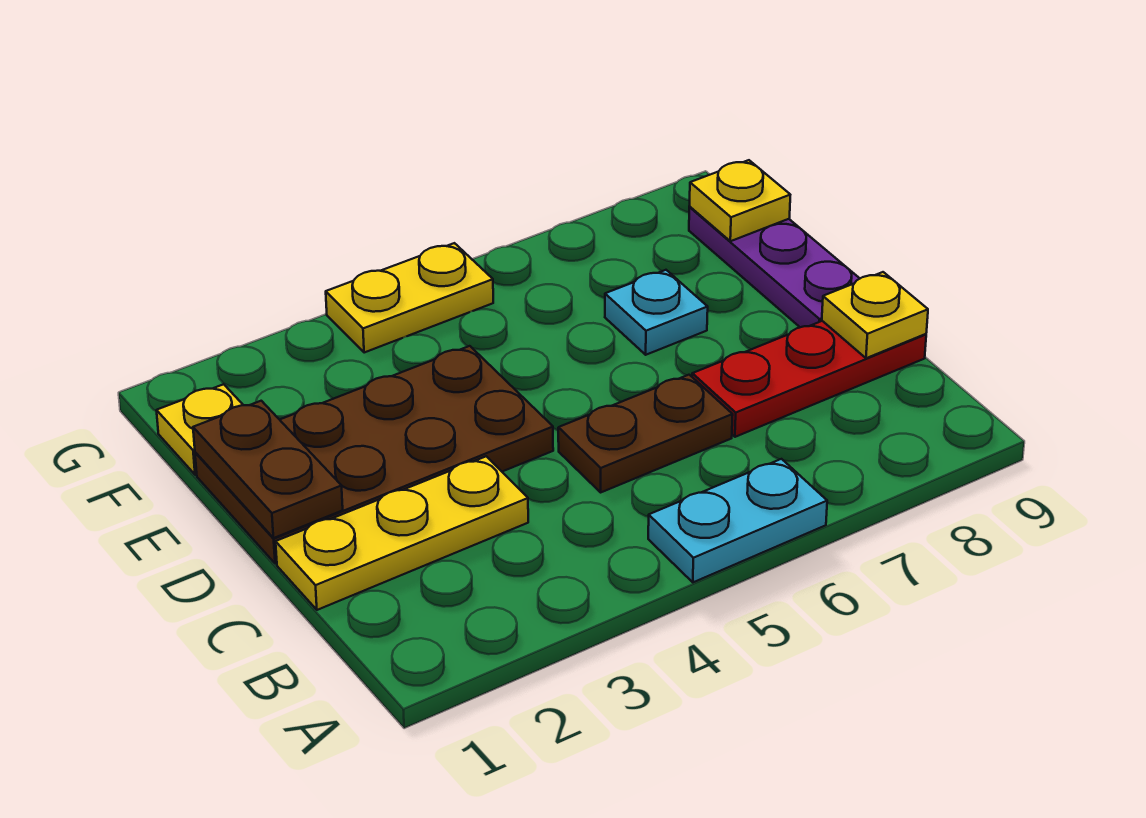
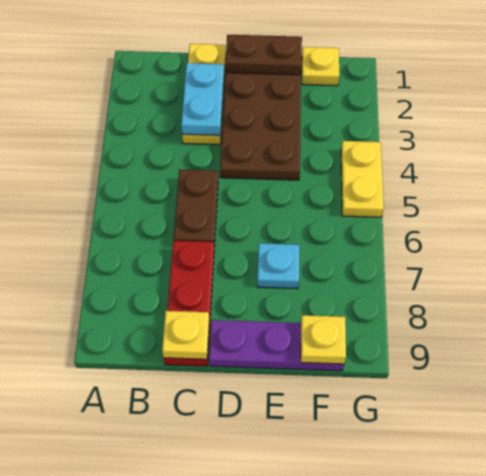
cyan 1x2 plate [648,459,827,582] -> cyan 1x2 plate moved to [181,63,224,135]

